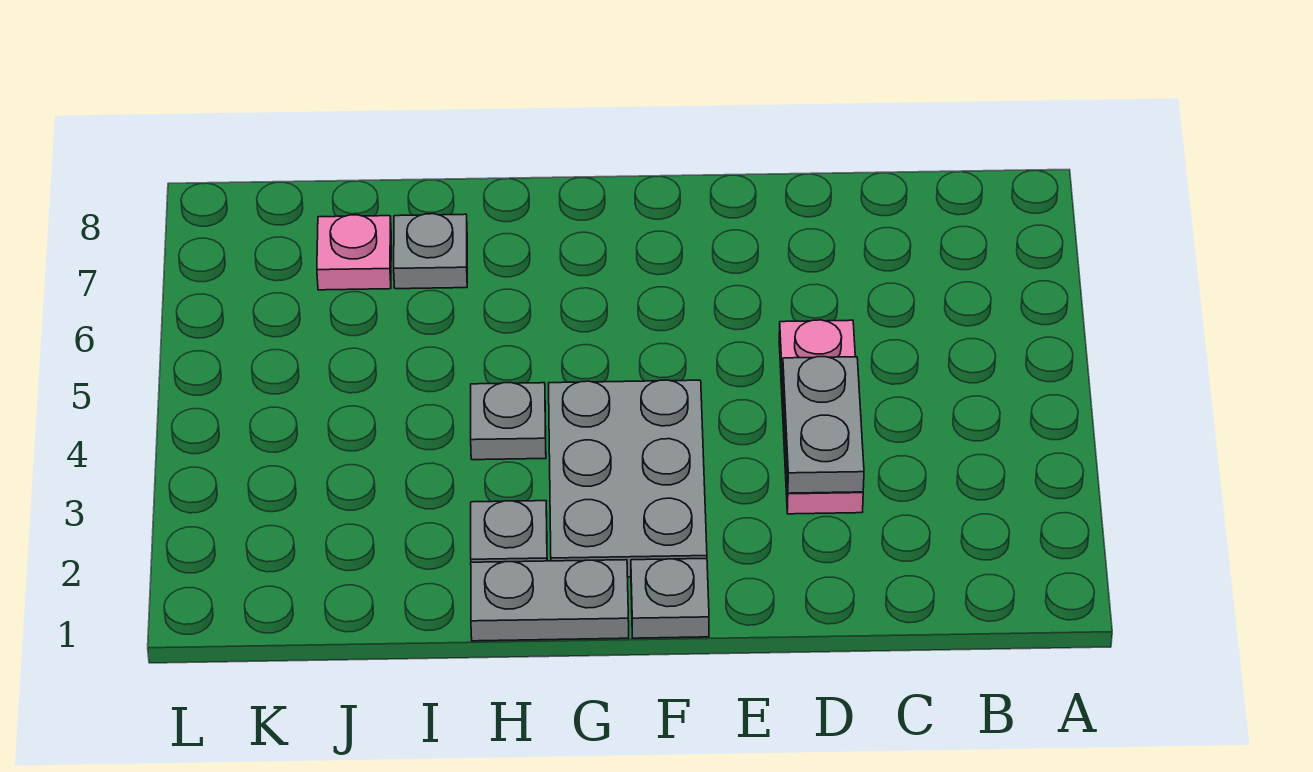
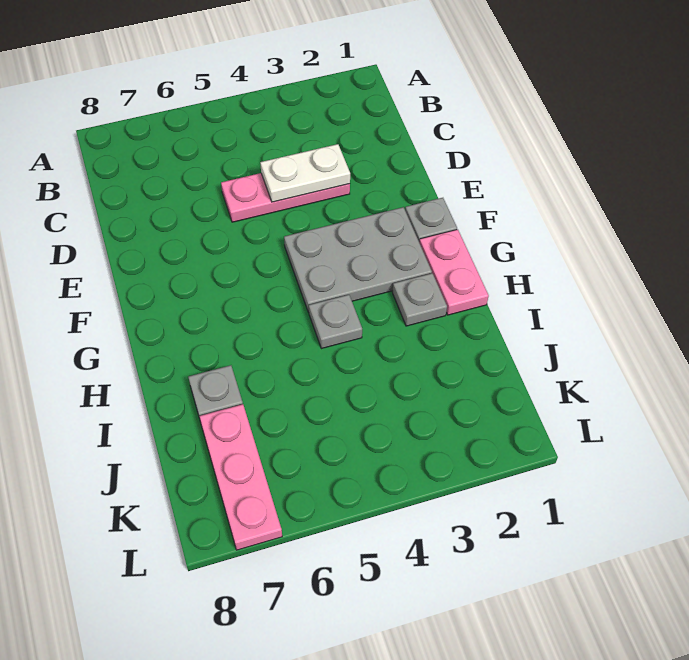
grey 1x2 plate [782,357,864,493] -> white 1x2 plate [260,144,350,202]
grey 1x2 plate [471,560,629,641] -> pink 1x2 plate [419,230,489,315]
pink 1x1 plate [317,215,391,290] -> pink 1x3 plate [199,404,282,550]

